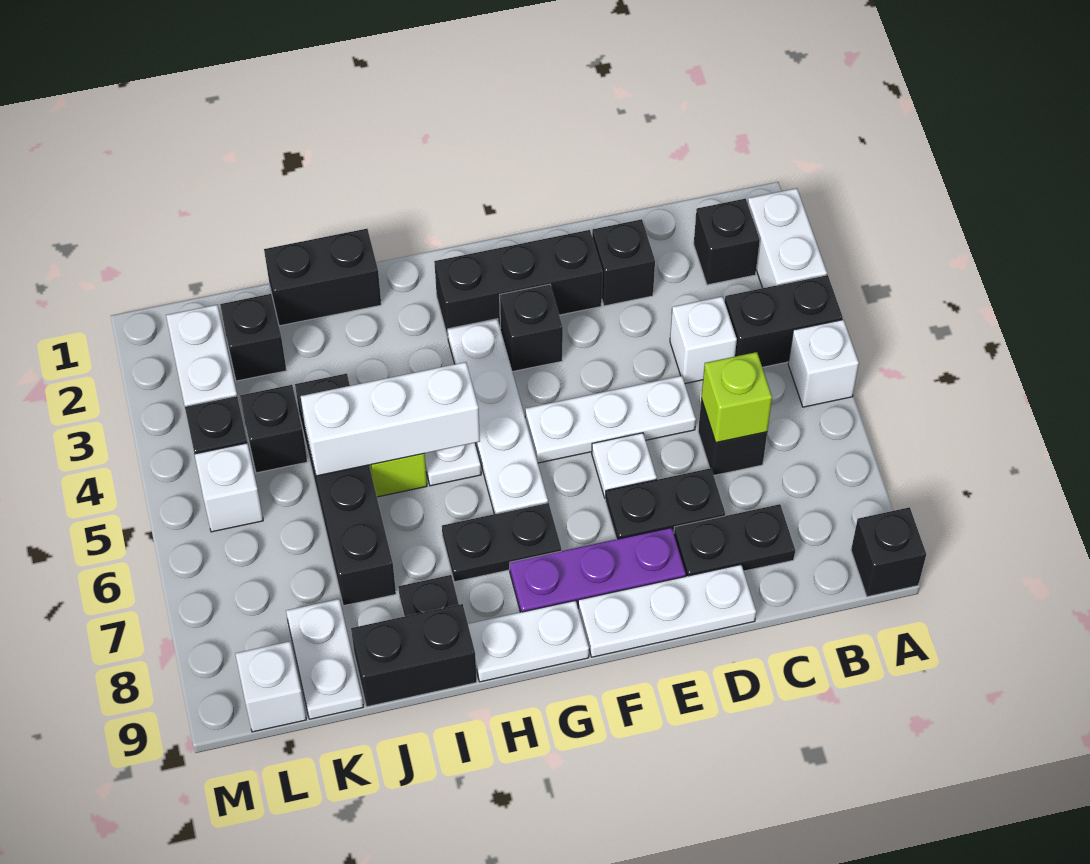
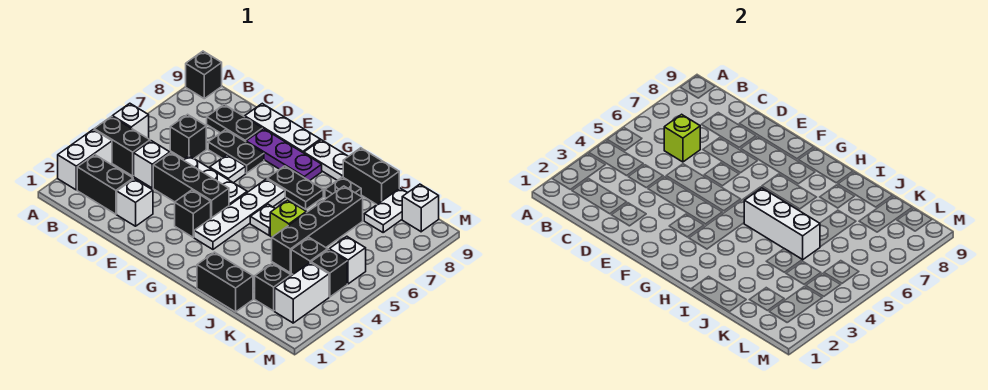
black 1x1 brick [694,199,760,285] -> black 1x2 brick [77,155,133,214]
black 1x1 brick [592,219,655,306] -> white 1x1 brick [117,179,153,226]
black 1x3 brick [434,230,603,337] -> black 1x3 brick moved to [153,153,229,218]

